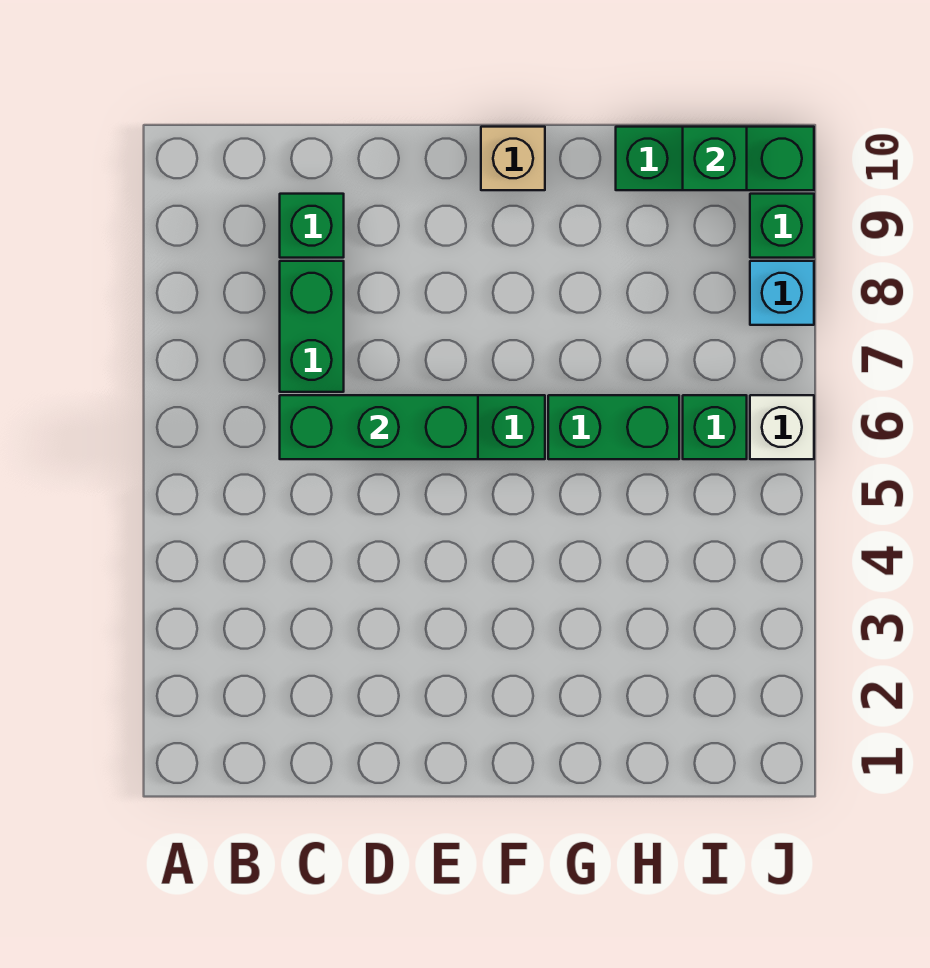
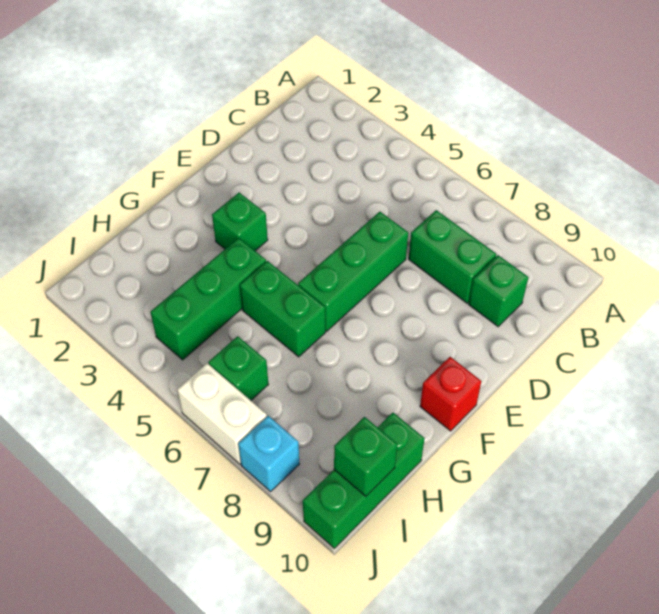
green 1x3 brick [280,395,478,459] -> green 1x3 brick moved to [151,238,266,360]
tan 1x1 brick [481,127,545,190] -> red 1x1 brick [420,357,481,431]
green 1x2 brick [548,395,679,459] -> green 1x2 brick turned to [240,261,326,357]
white 1x1 brick [750,395,814,459] -> white 1x2 brick [177,363,267,464]
green 1x1 brick [750,194,814,258] -> green 1x1 brick moved to [212,193,268,251]

